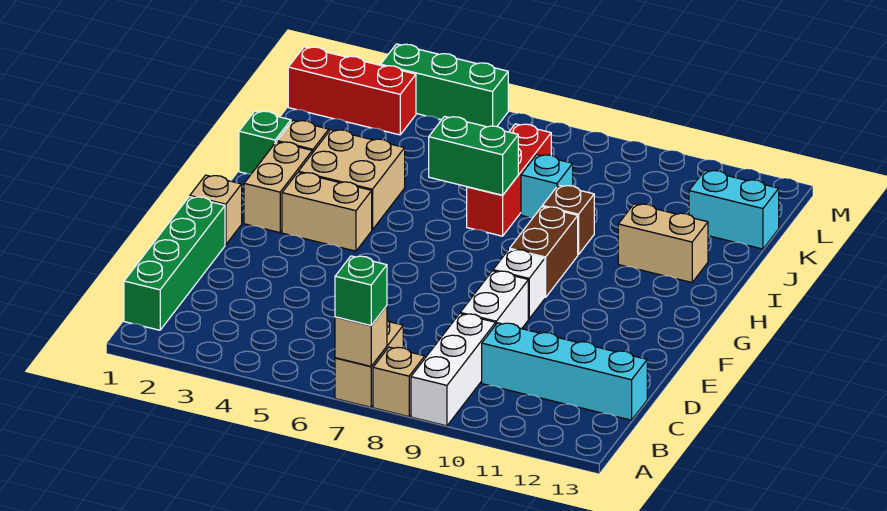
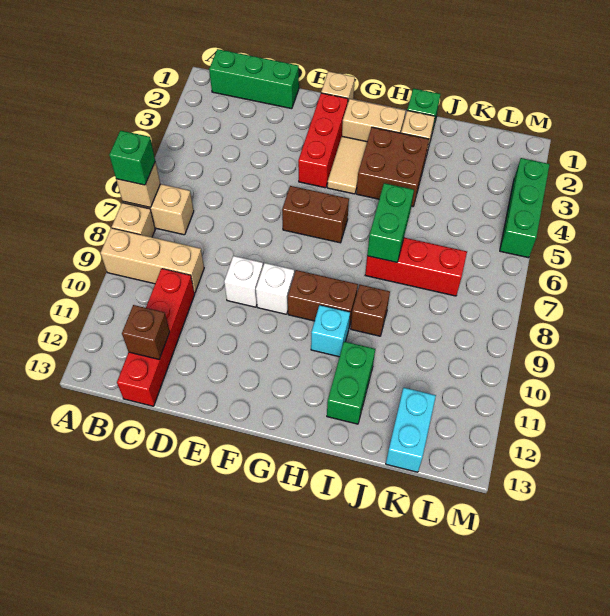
white 1x3 brick [411,314,496,426] -> tan 1x3 brick [100,228,204,293]
green 1x4 brick [124,197,225,330] -> green 1x3 brick [209,49,299,109]
cyan 1x4 brick [482,323,647,420] -> red 1x4 brick [117,269,195,406]
none -> brown 1x1 brick [122,305,170,359]
white 1x2 brick [460,271,528,329] -> white 1x1 brick [224,256,263,307]
none -> brown 1x2 brick [282,186,349,243]
tan 1x2 brick [282,172,372,251] -> tan 1x2 tile [327,136,367,194]
tan 2x2 brick [299,130,405,230] -> brown 2x2 brick [356,127,429,206]
tan 1x2 brick [618,204,708,282] -> green 1x2 brick [327,342,375,424]
cyan 1x1 brick [521,155,573,217] -> cyan 1x1 brick moved to [311,305,350,357]
red 1x3 brick [288,47,416,135] -> red 1x3 brick moved to [298,93,348,188]

